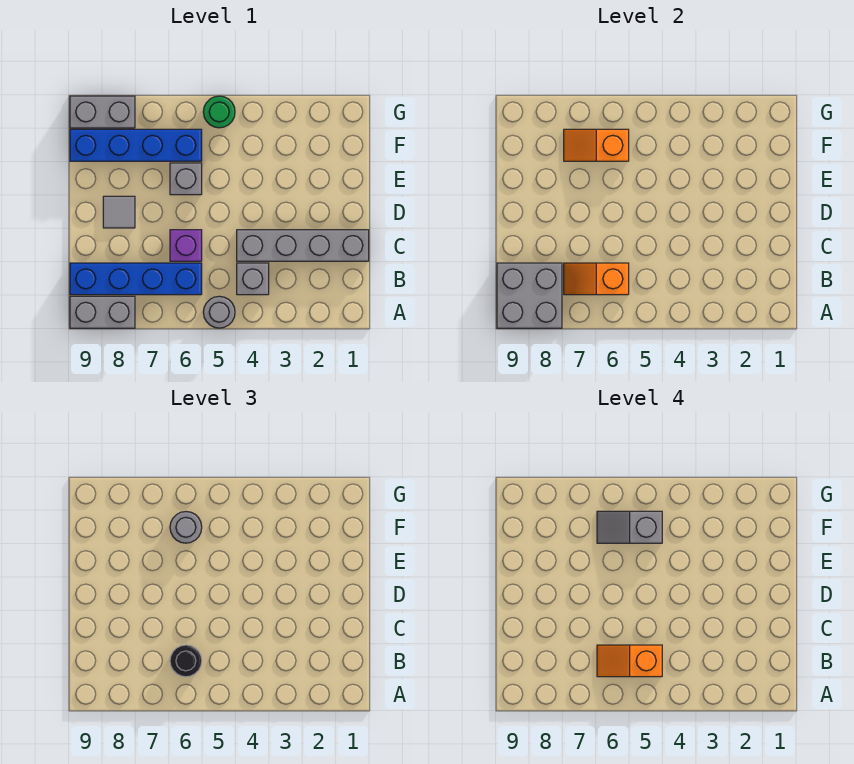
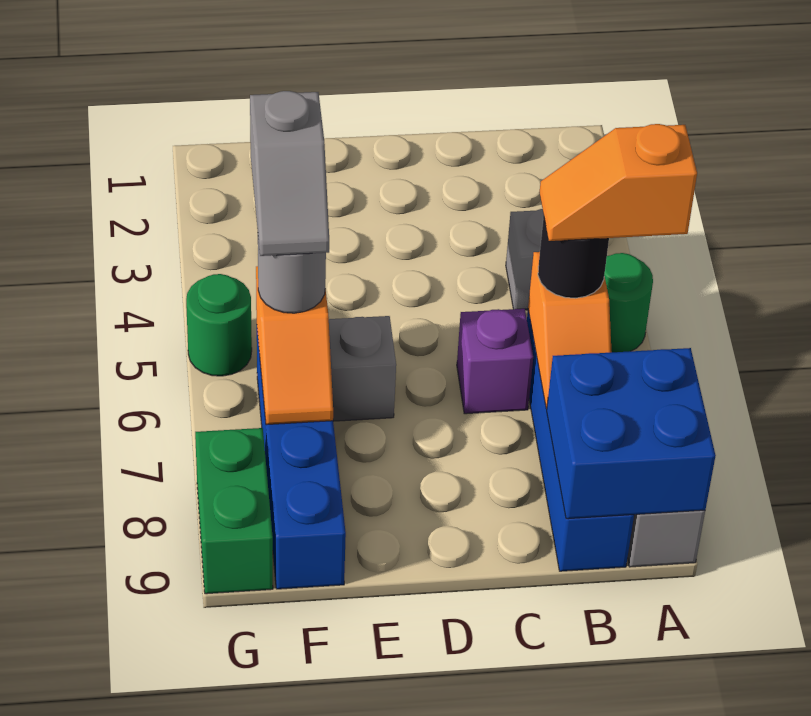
grey 1x1 round brick [203,296,235,328] -> green 1x1 round brick [604,253,653,352]
grey 2x2 brick [497,263,562,328] -> blue 2x2 brick [547,348,716,519]
orange 1x2 slope [597,645,662,677] -> orange 1x2 slope turned to [540,124,697,241]
grey 1x4 brick [237,230,369,261] -> none
grey 1x1 tile [103,196,135,228] -> none
grey 1x2 brick [70,96,135,128] -> green 1x2 brick [195,428,273,594]

